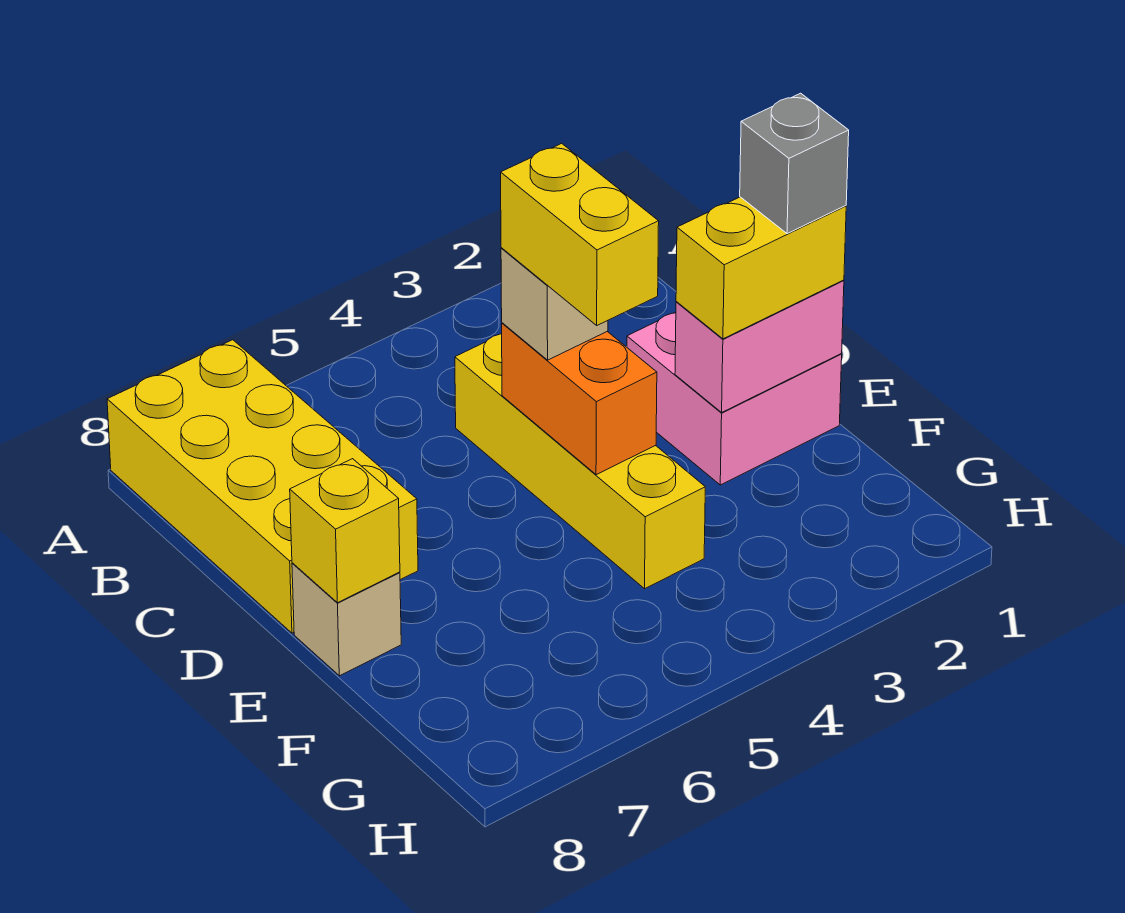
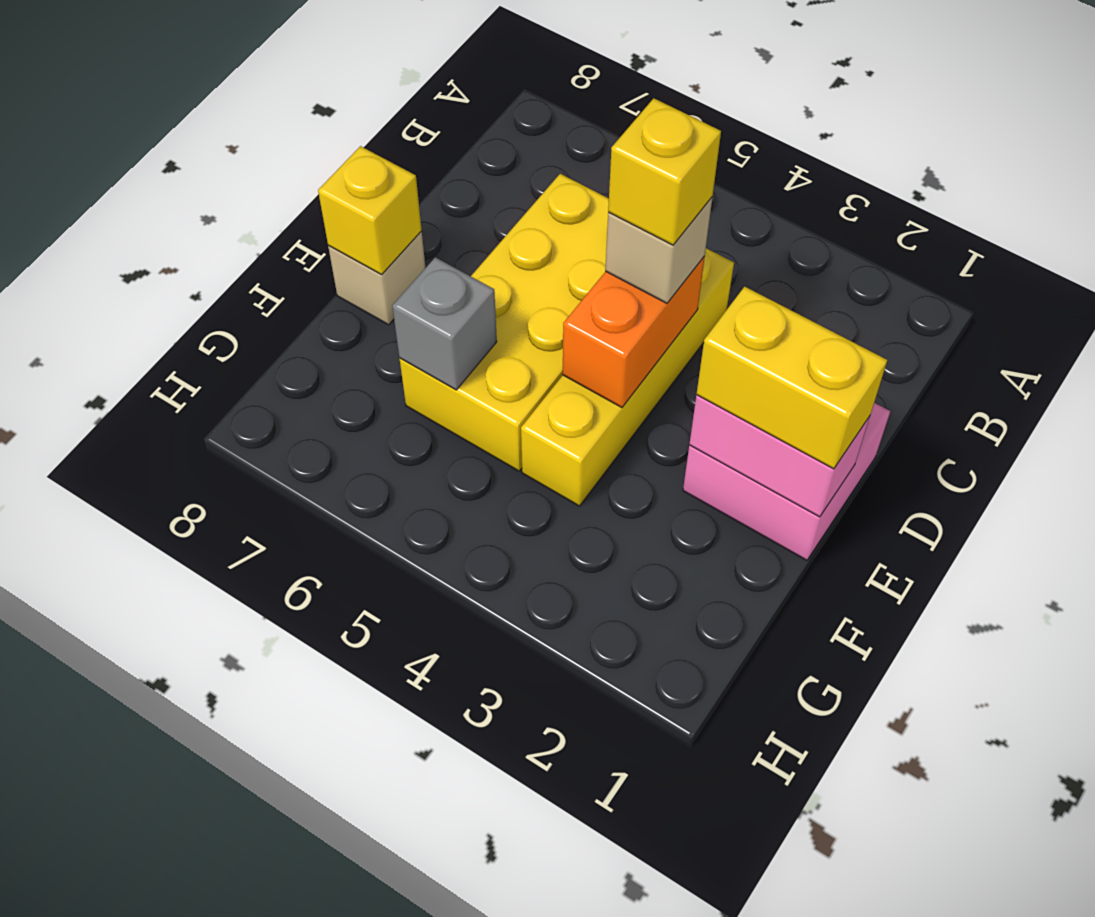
yellow 2x4 brick [107,340,418,633] -> yellow 2x4 brick moved to [400,174,609,471]
yellow 1x2 brick [501,144,659,325] -> yellow 1x1 brick [608,98,721,245]
grey 1x1 brick [740,93,849,234] -> grey 1x1 brick moved to [392,257,497,390]

